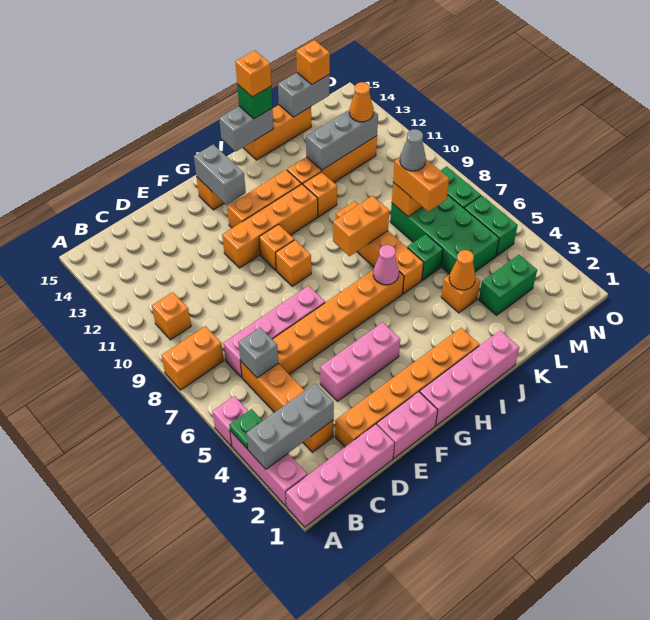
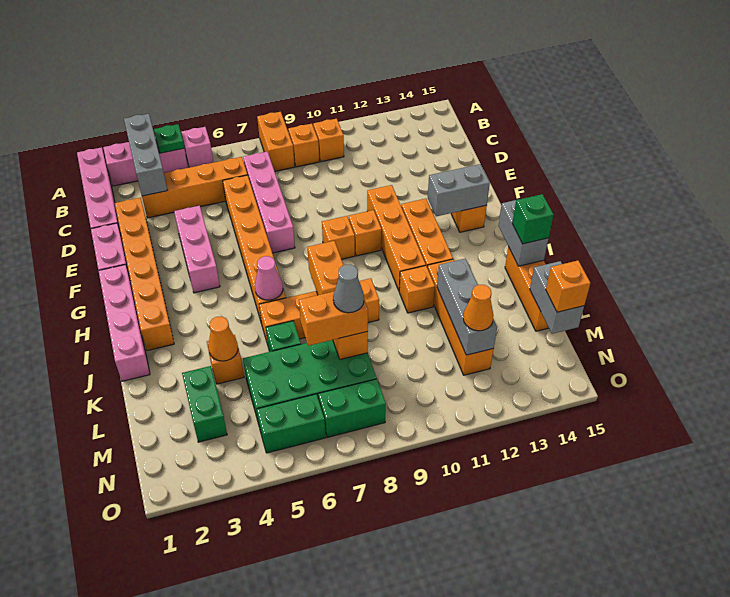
grey 1x1 brick [239,328,278,378] -> none
orange 1x1 brick [235,50,271,97] -> orange 1x1 brick moved to [288,124,319,167]

